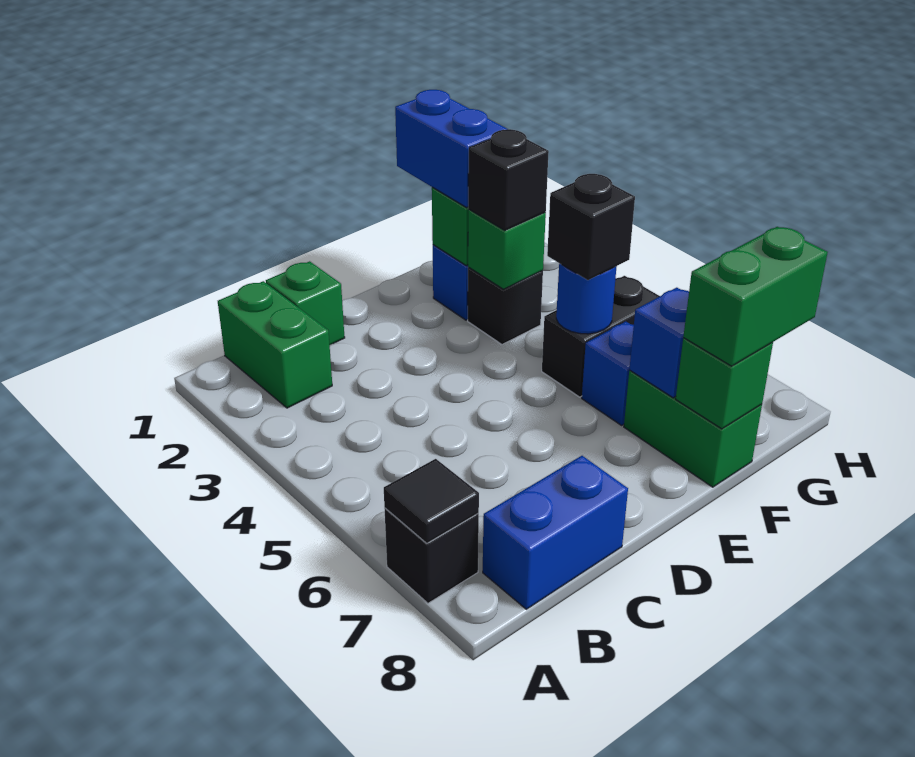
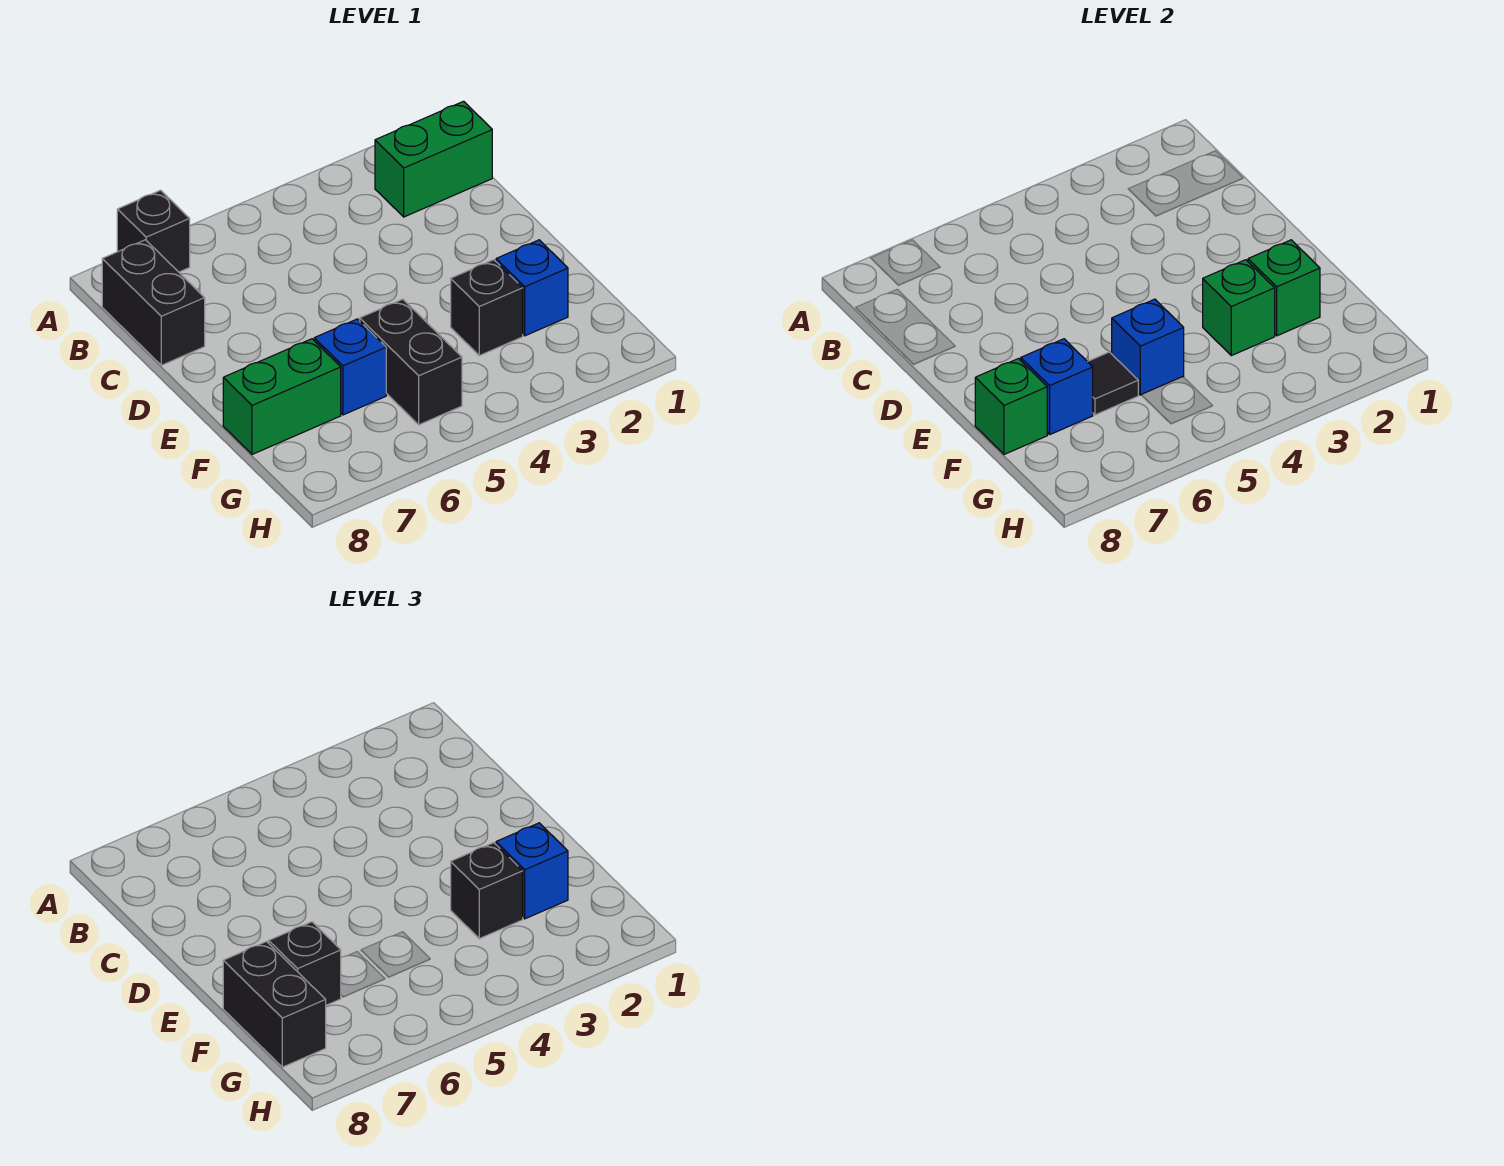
black 1x1 tile [384,459,479,543] -> black 1x1 tile moved to [1088,352,1138,415]
blue 1x2 brick [483,456,628,609] -> black 1x2 brick [102,240,205,365]
green 1x1 brick [266,261,345,345] -> none
blue 1x2 brick [395,90,507,207] -> blue 1x1 brick [496,823,568,919]
blue 1x1 round brick [556,263,617,334] -> blue 1x1 brick [1112,299,1184,395]
black 1x1 brick [547,174,635,280] -> black 1x1 brick moved to [269,922,341,1005]
green 1x2 brick [683,227,828,366] -> black 1x2 brick [223,942,326,1067]

